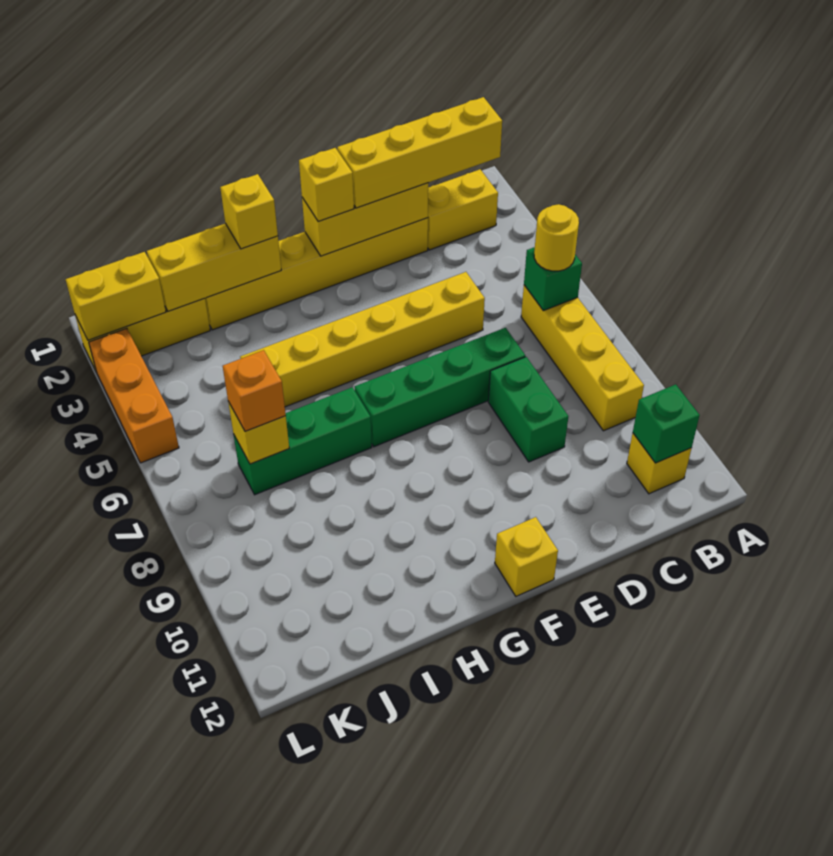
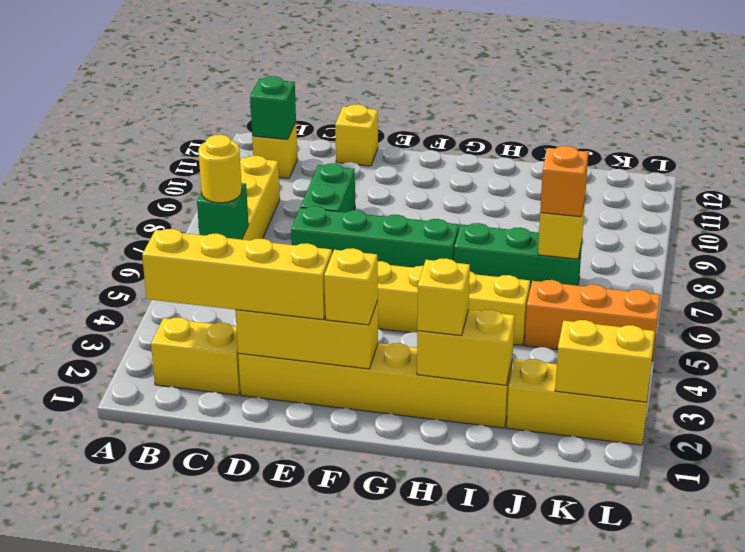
yellow 1x1 brick [495,517,558,596] -> yellow 1x1 brick moved to [335,104,378,166]
yellow 1x3 brick [147,224,281,311] -> yellow 1x2 brick [417,309,515,385]
orange 1x3 brick [89,328,179,463] -> orange 1x3 brick turned to [525,280,660,361]

